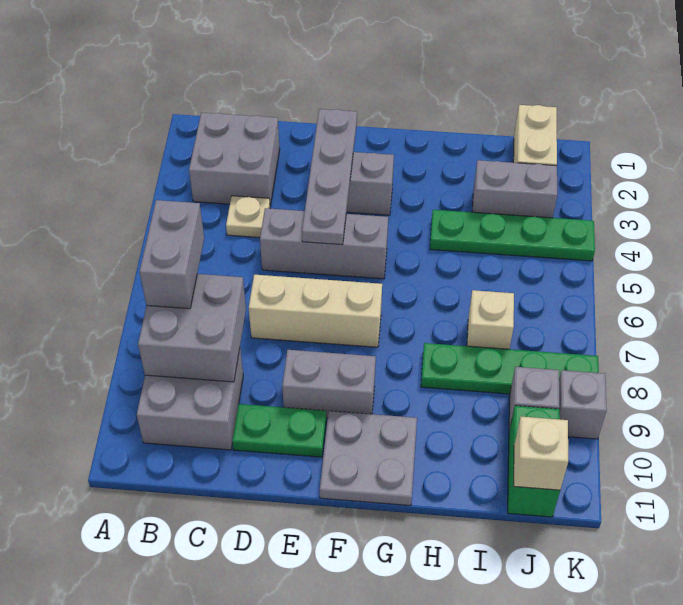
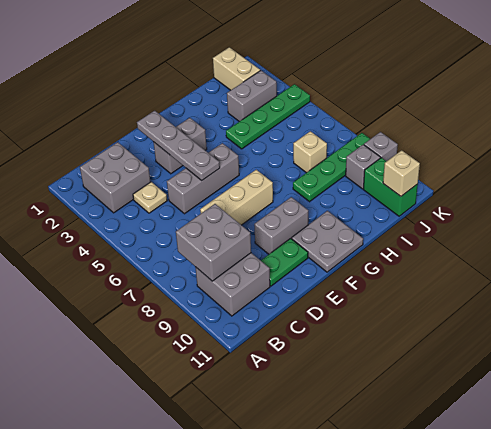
grey 1x2 brick [140,200,204,309] -> none

